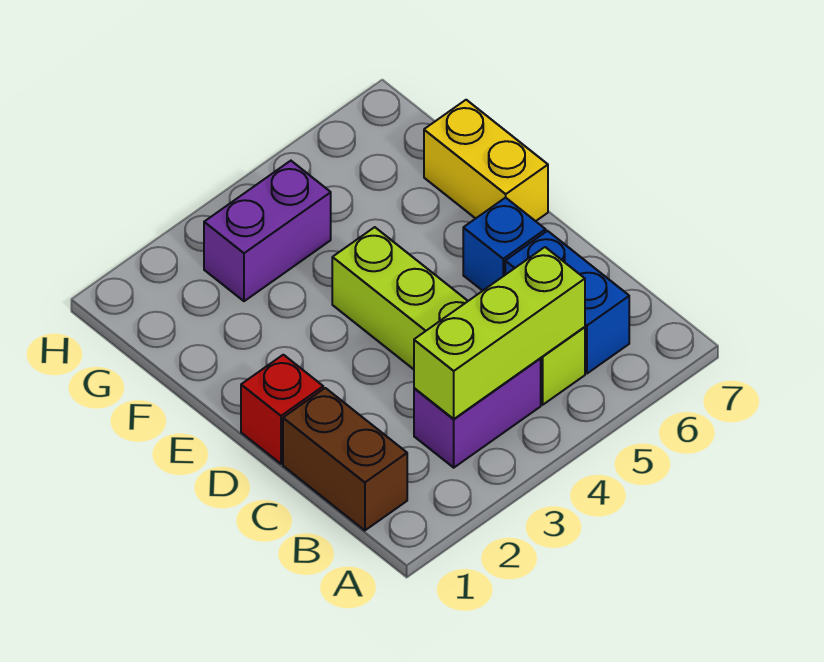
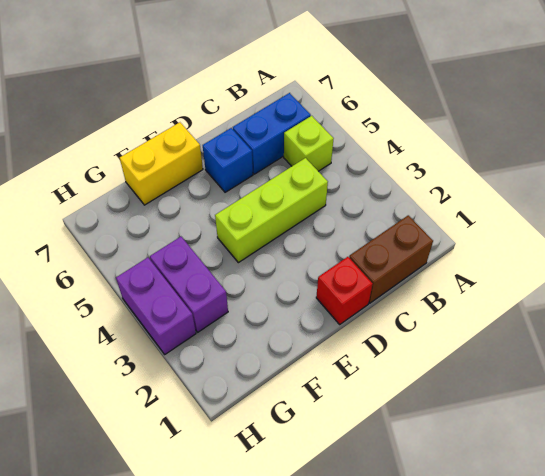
purple 1x2 brick [414,359,541,468] -> purple 1x2 brick moved to [116,258,196,354]
lime 1x3 brick [414,247,585,419] -> none

